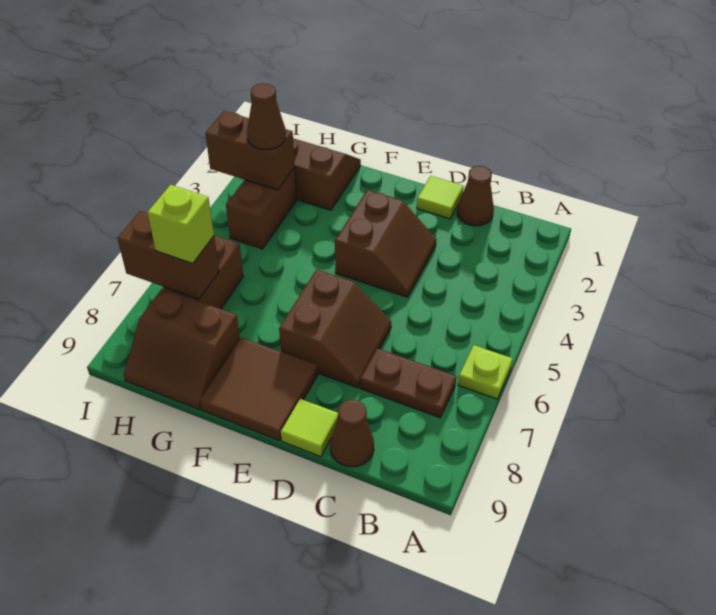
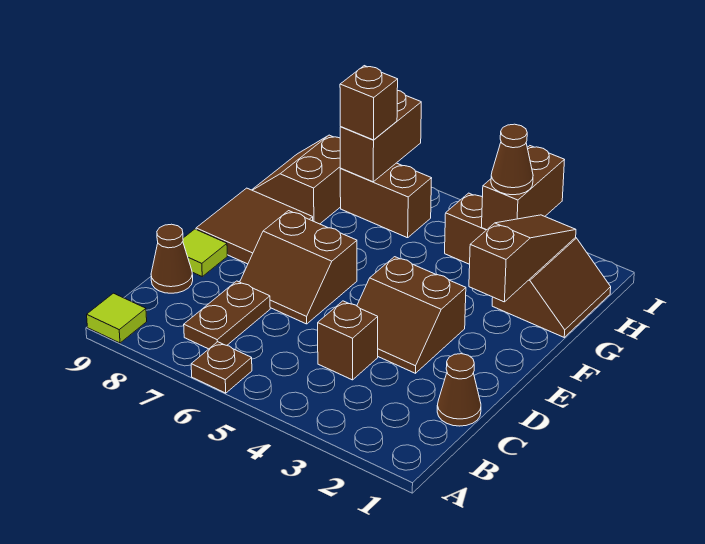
lime 1x1 plate [458,345,513,399] -> brown 1x1 plate [191,342,252,393]
none -> brown 1x1 brick [318,301,378,380]
lime 1x1 tile [417,176,464,219] -> lime 1x1 tile moved to [87,293,147,343]
none -> brown 1x3 slope [469,215,576,302]
lime 1x1 brick [148,185,214,263] -> brown 1x1 brick [340,66,398,140]

